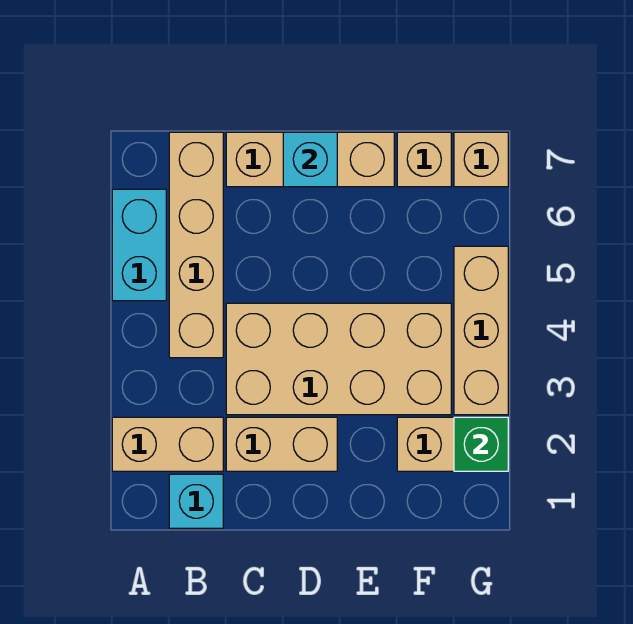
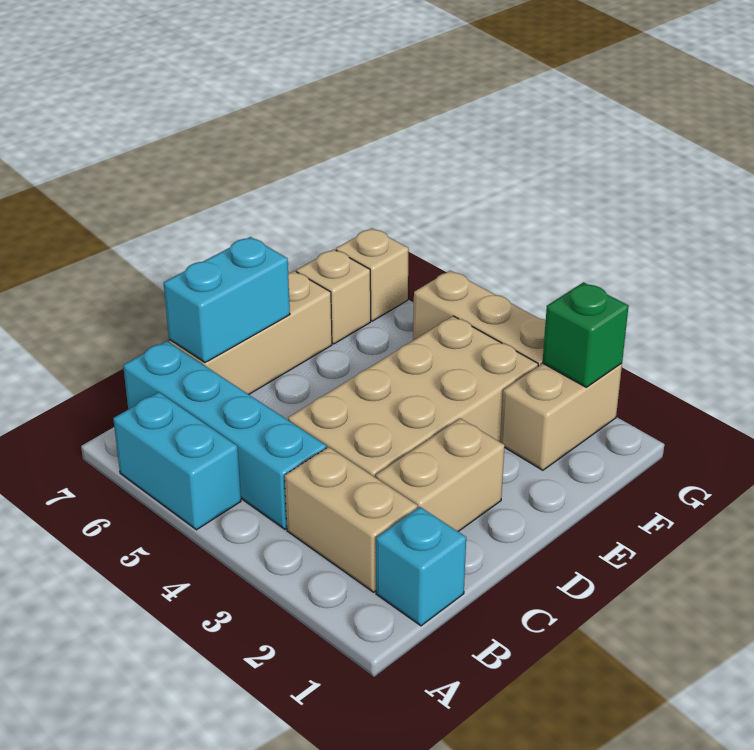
tan 1x2 brick [112,417,223,471] -> tan 1x2 brick turned to [285,447,418,592]
tan 1x4 brick [169,132,223,358] -> cyan 1x4 brick [123,341,327,529]
cyan 1x1 brick [283,132,337,187] -> cyan 1x2 brick [164,237,290,363]

